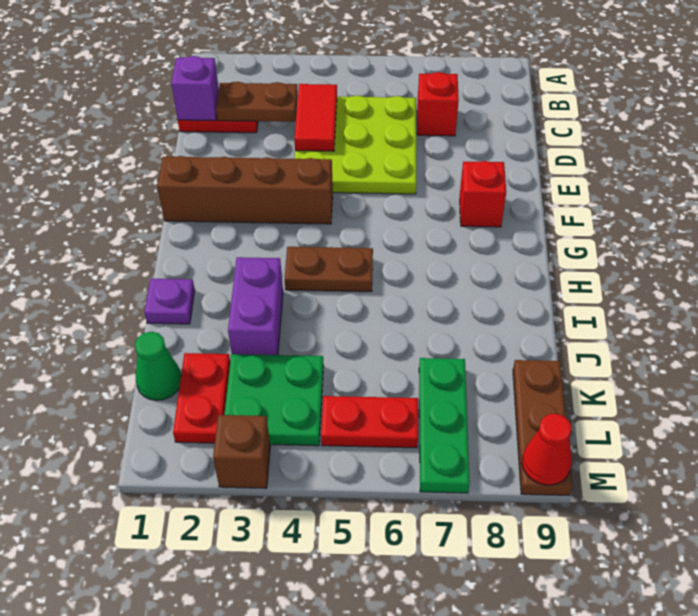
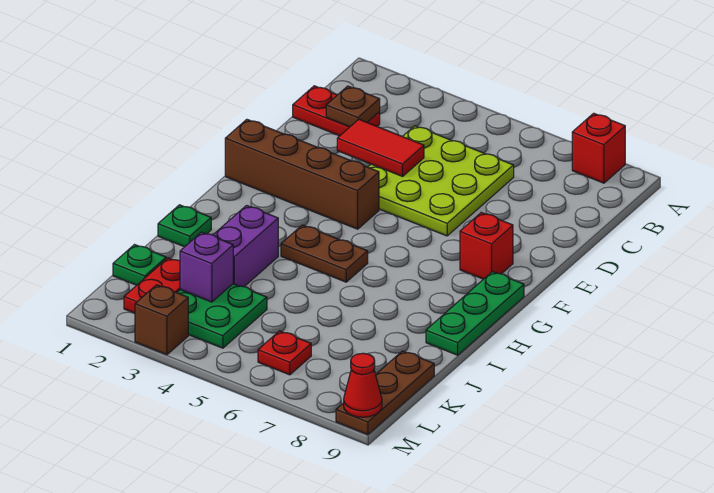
purple 1x1 brick [171,56,219,121] -> purple 1x1 brick moved to [180,232,233,302]
brown 1x2 plate [216,82,298,122] -> brown 1x1 plate [326,86,380,127]
red 1x2 tile [294,84,337,151] -> red 1x2 tile turned to [337,119,424,176]
red 1x1 brick [417,72,459,136] -> red 1x1 brick moved to [572,113,625,183]
purple 1x1 plate [144,279,195,324] -> green 1x1 plate [158,205,211,247]
green 1x1 cone [135,332,181,400] -> green 1x1 plate [113,245,166,285]
green 1x3 plate [419,358,470,493] -> green 1x3 plate moved to [426,272,524,355]
red 1x2 plate [321,396,418,448] -> red 1x1 plate [258,331,311,375]

